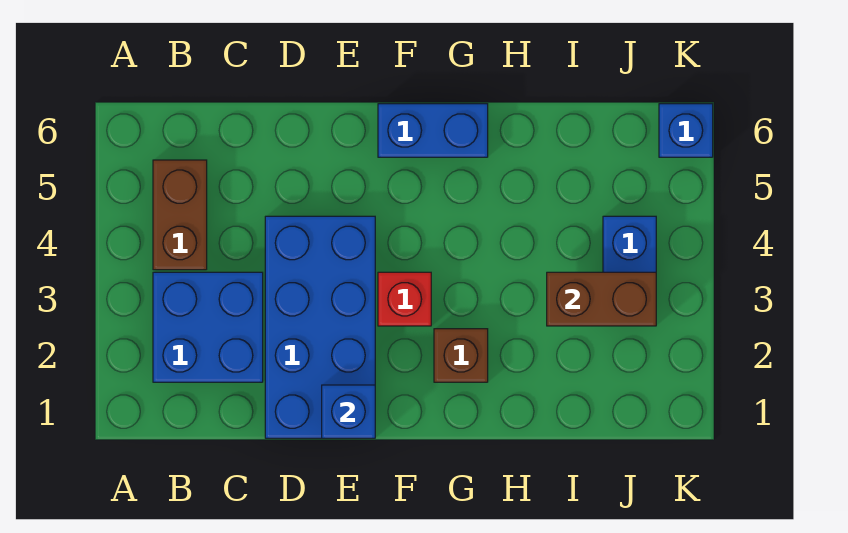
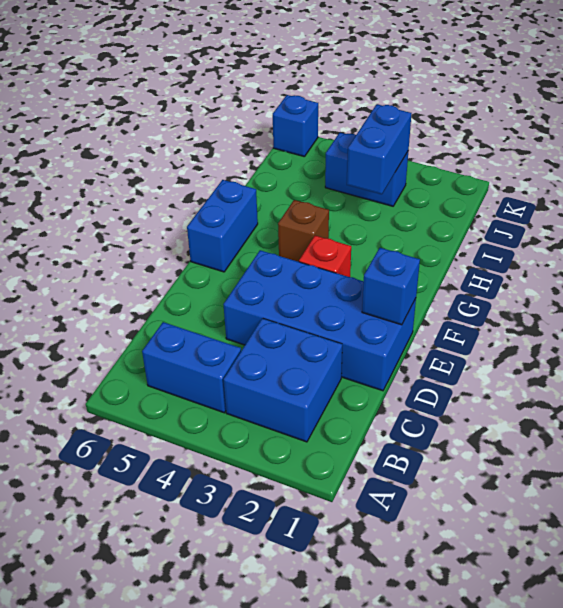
brown 1x2 brick [153,160,207,270] -> blue 1x2 brick [142,322,241,413]
brown 1x1 brick [434,329,488,382] -> brown 1x1 brick moved to [278,200,329,262]
brown 1x2 brick [547,272,656,326] -> blue 1x2 brick [347,104,411,194]

